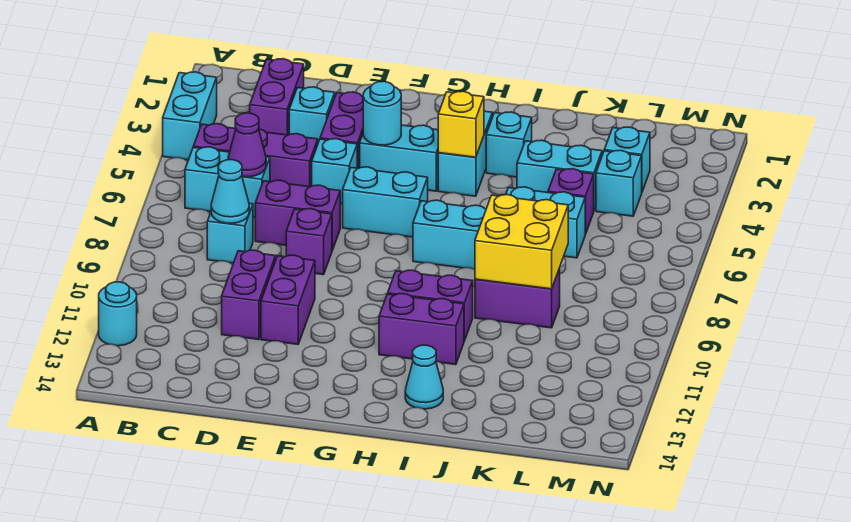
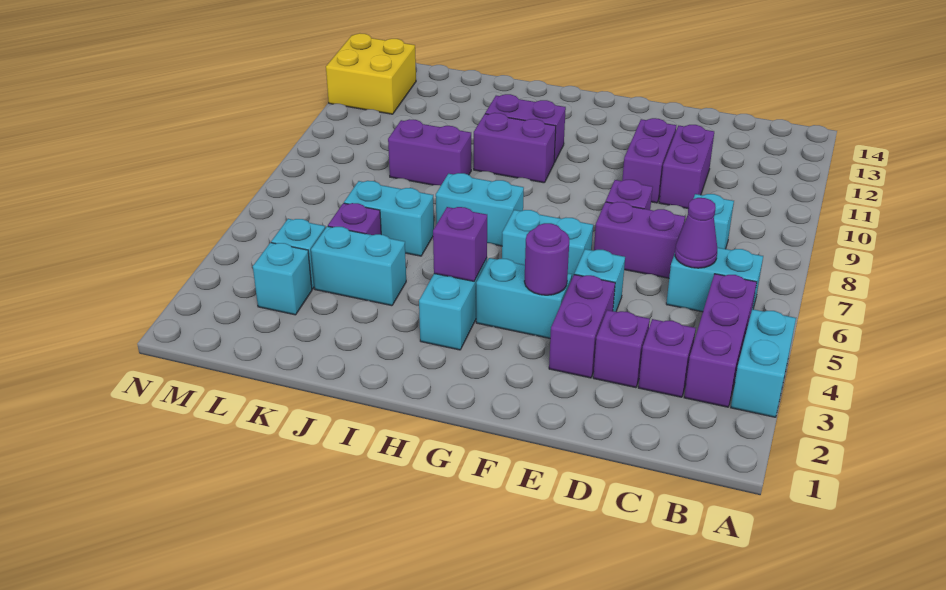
cyan 1x1 round brick [99,282,137,346] -> none
purple 1x3 brick [193,124,318,187] -> purple 1x3 brick turned to [684,274,757,407]
purple 1x2 brick [250,59,304,135] -> purple 1x1 brick [638,319,696,397]
cyan 1x1 cone [211,160,249,223] -> none
cyan 1x1 brick [289,87,335,143] -> purple 1x1 brick [593,310,650,388]
cyan 1x1 round brick [363,81,401,145] -> purple 1x1 round brick [524,223,570,295]
yellow 1x1 brick [438,91,484,157] -> purple 1x1 brick [433,207,487,281]
cyan 1x1 brick [486,112,532,177] -> none
cyan 1x1 cone [405,345,443,409] -> none
yellow 2x2 brick [475,195,568,289] -> yellow 2x2 brick moved to [326,33,416,114]

